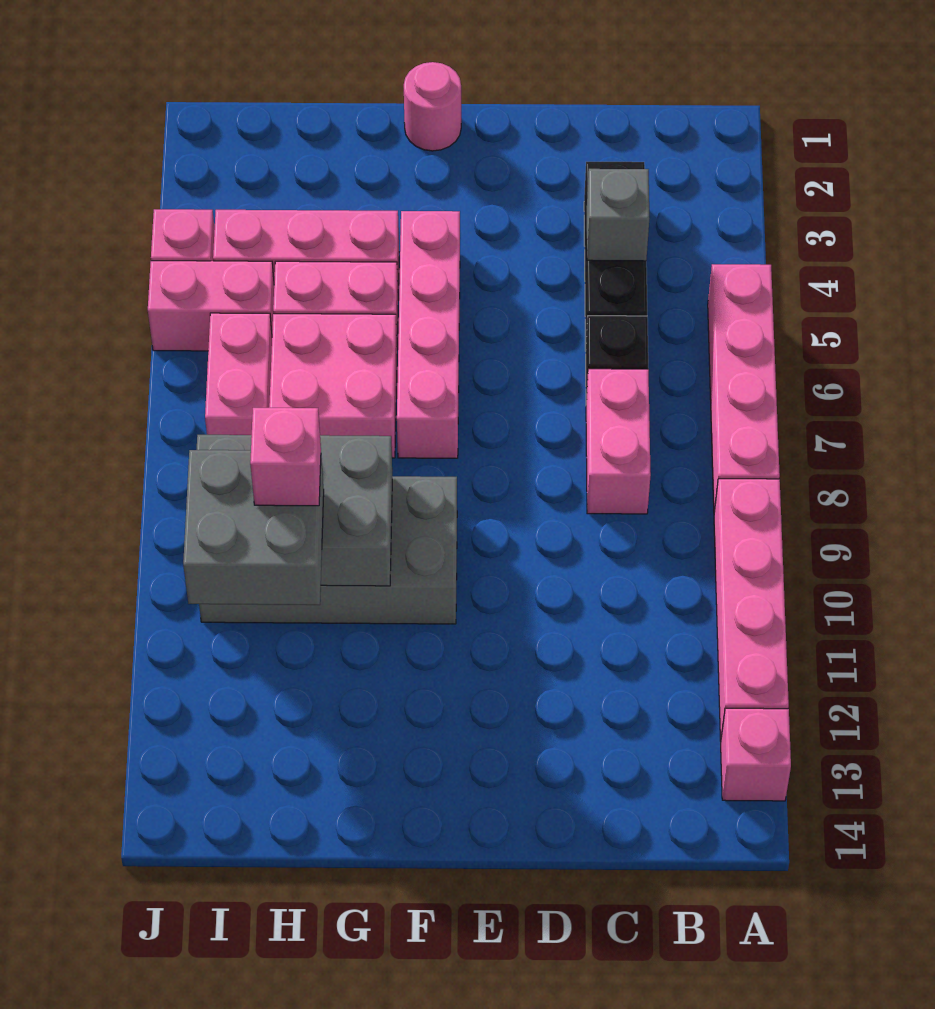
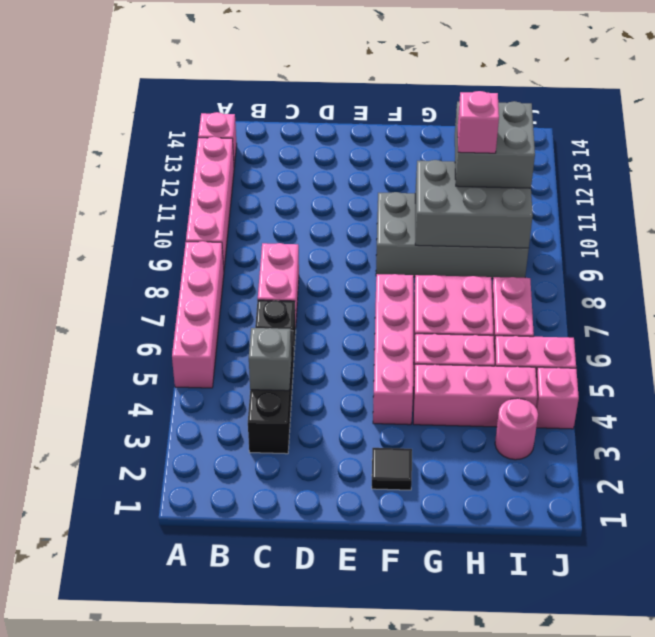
pink 1x1 round brick [404,62,461,151] -> pink 1x1 round brick moved to [495,398,538,460]
none -> black 1x1 tile [372,448,412,490]

